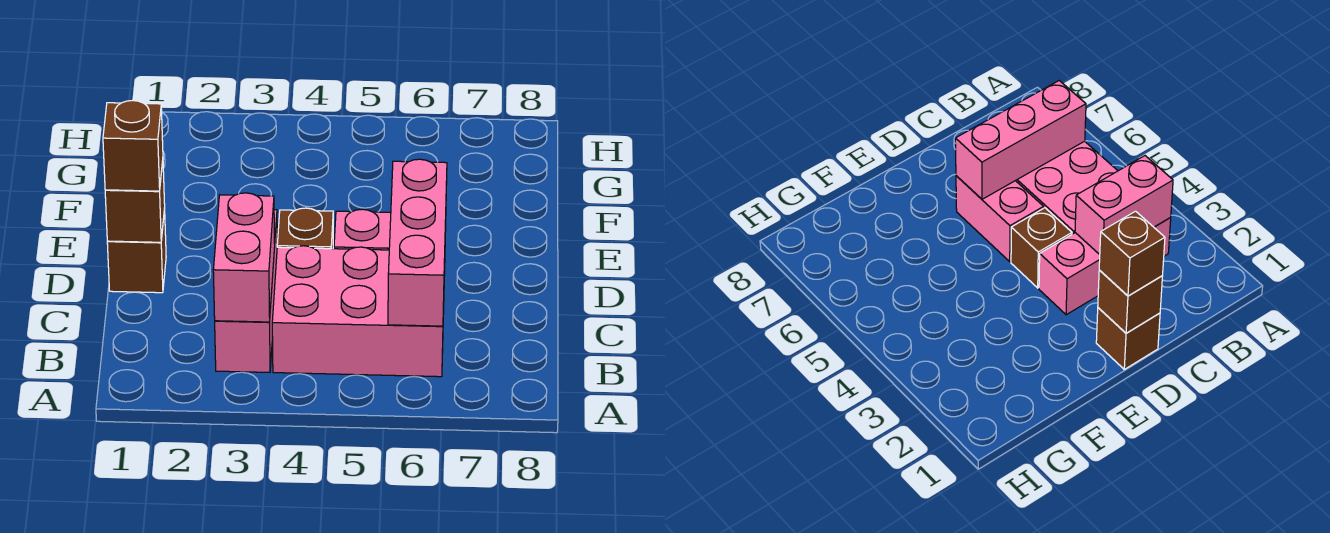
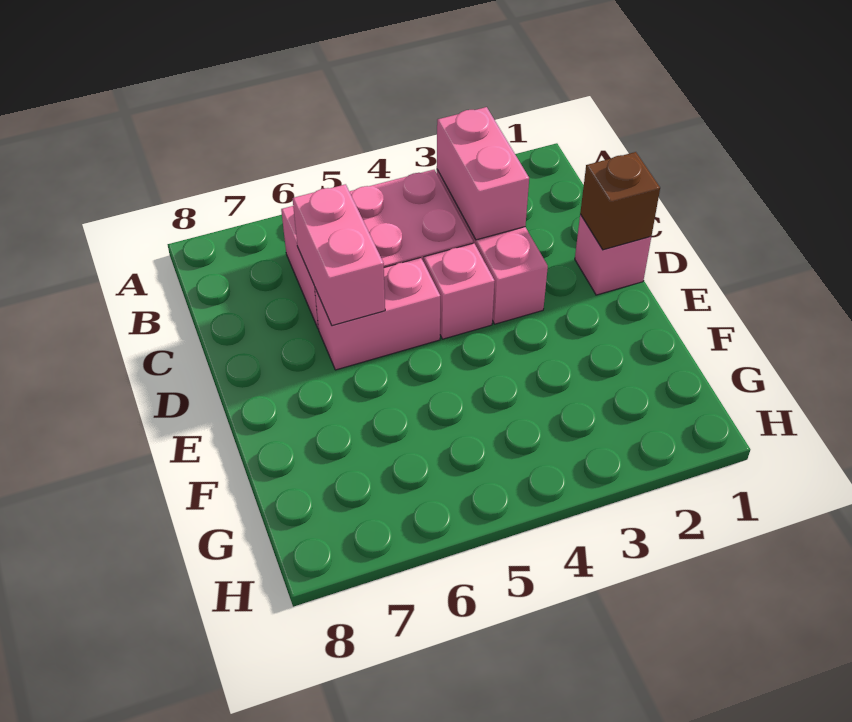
pink 1x3 brick [388,159,447,326] -> pink 1x2 brick [293,184,385,326]
brown 1x1 brick [107,209,166,293] -> pink 1x1 brick [575,214,651,295]
brown 1x1 brick [103,101,163,191] -> none
brown 1x1 brick [277,208,333,249] -> pink 1x1 brick [424,243,495,339]

